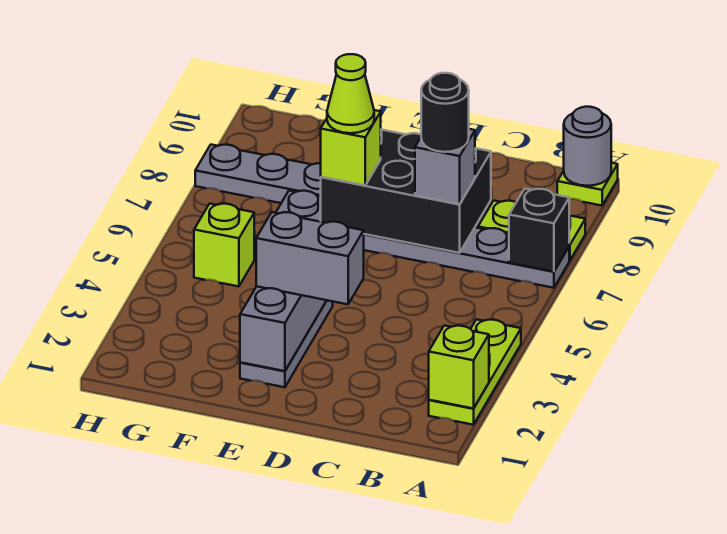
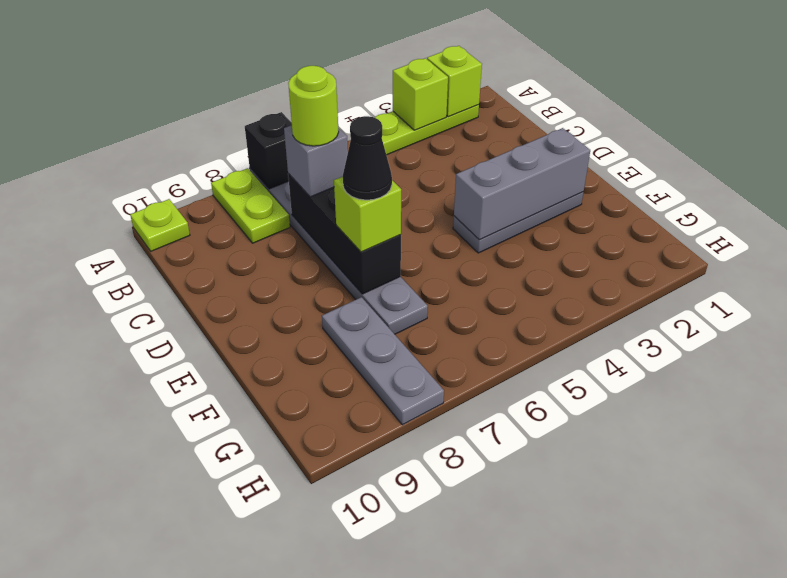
grey 1x1 round brick [564,107,611,186] -> none
black 2x3 brick [321,130,491,253] -> black 1x3 brick [288,173,401,294]
black 1x1 round brick [421,73,469,152] -> lime 1x1 round brick [288,66,339,146]
grey 1x2 brick [256,212,364,304] -> none
lime 1x1 cone [327,54,374,133] -> black 1x1 cone [343,116,392,200]
lime 1x1 brick [194,204,254,286] -> lime 1x1 brick moved to [393,58,448,130]

